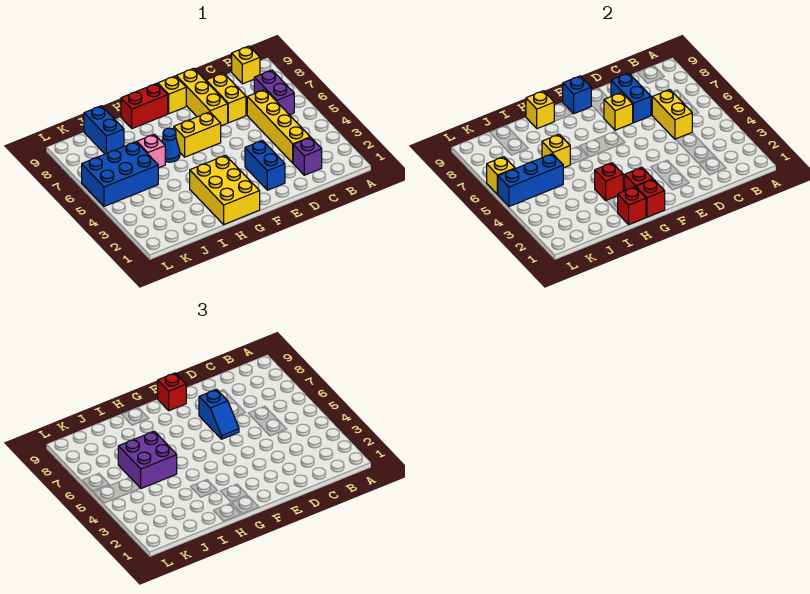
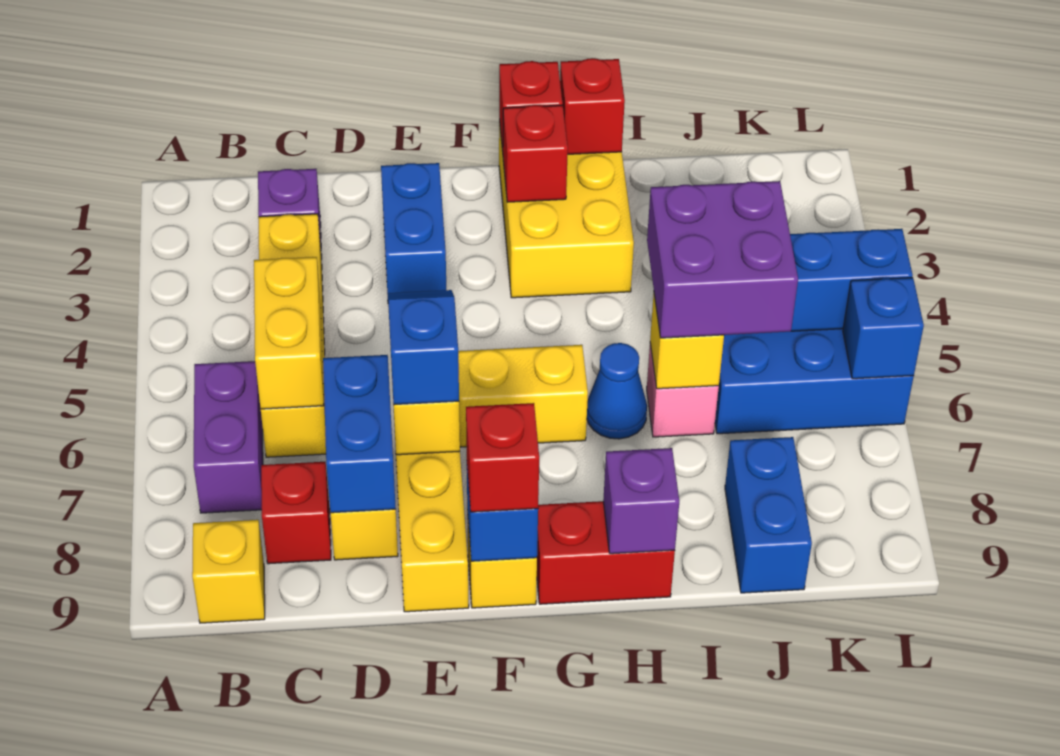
red 1x1 brick [595,163,623,200] -> red 1x1 brick moved to [261,462,331,564]
yellow 1x1 brick [526,91,554,129] -> purple 1x1 brick [603,448,679,554]
yellow 1x1 brick [487,157,515,194] -> blue 1x1 brick [843,278,924,379]

